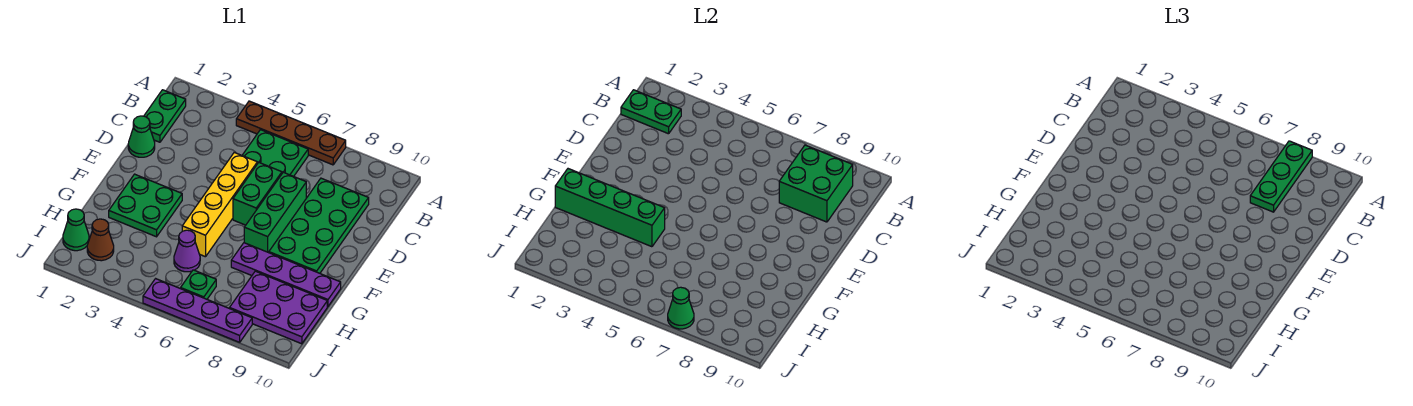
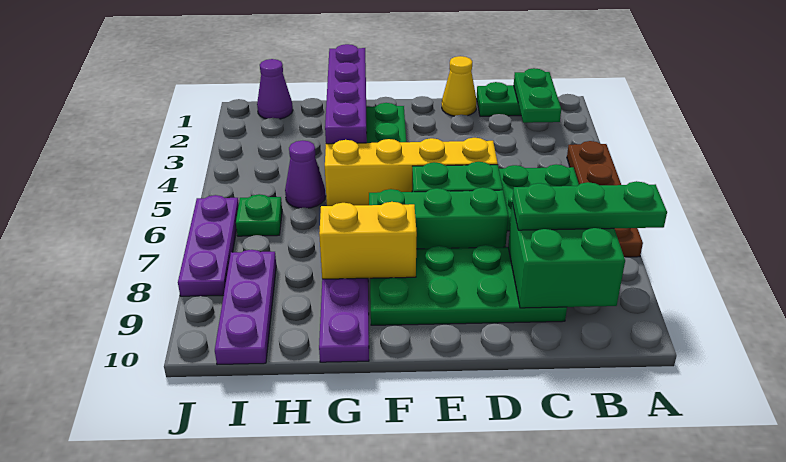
green 1x1 cone [128,116,155,157] -> yellow 1x1 cone [442,56,477,116]
none -> yellow 1x2 brick [319,202,417,279]
green 1x4 brick [555,169,665,247] -> purple 1x4 brick [325,44,367,144]
purple 2x3 plate [230,271,327,344] -> purple 1x3 plate [215,250,276,365]
green 1x1 cone [63,209,89,251] -> purple 1x1 cone [257,59,293,119]
brown 1x1 cone [87,219,114,261] -> none
purple 1x4 plate [143,279,252,342] -> purple 1x3 plate [178,195,239,296]
green 1x1 cone [668,287,694,329] -> none

